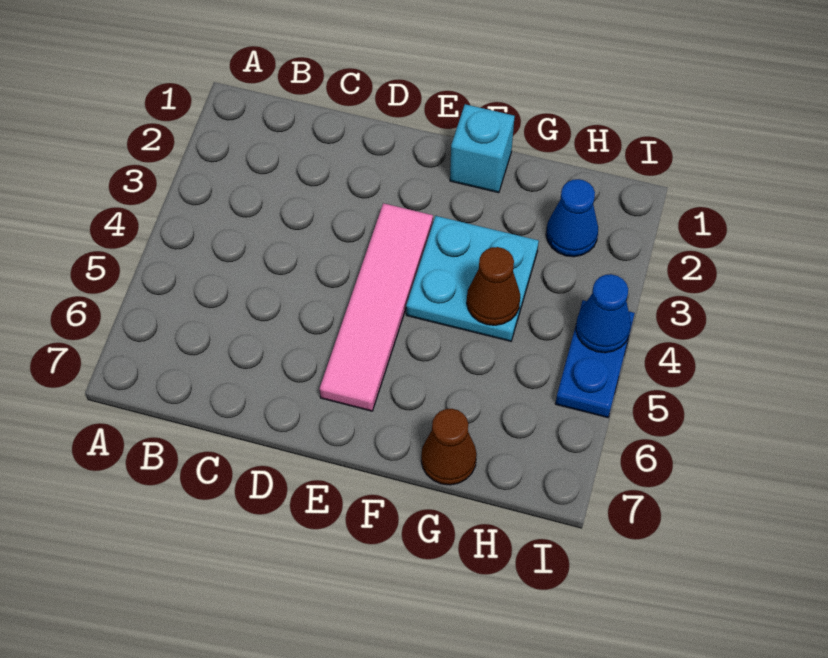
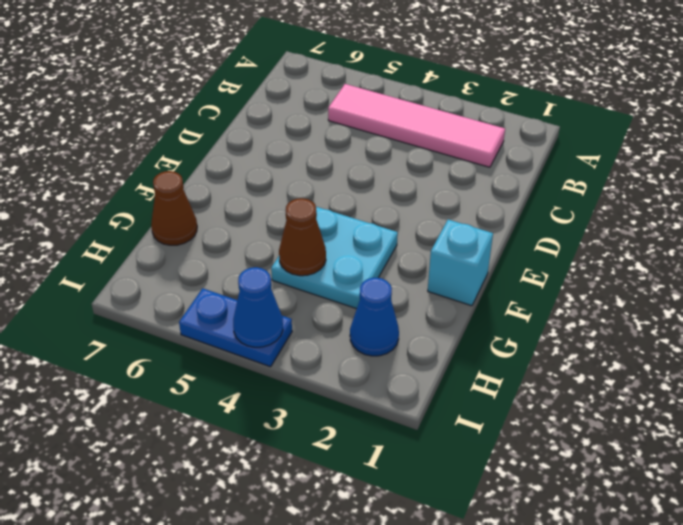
pink 1x4 tile [320,203,433,411] -> pink 1x4 tile moved to [328,84,505,167]

